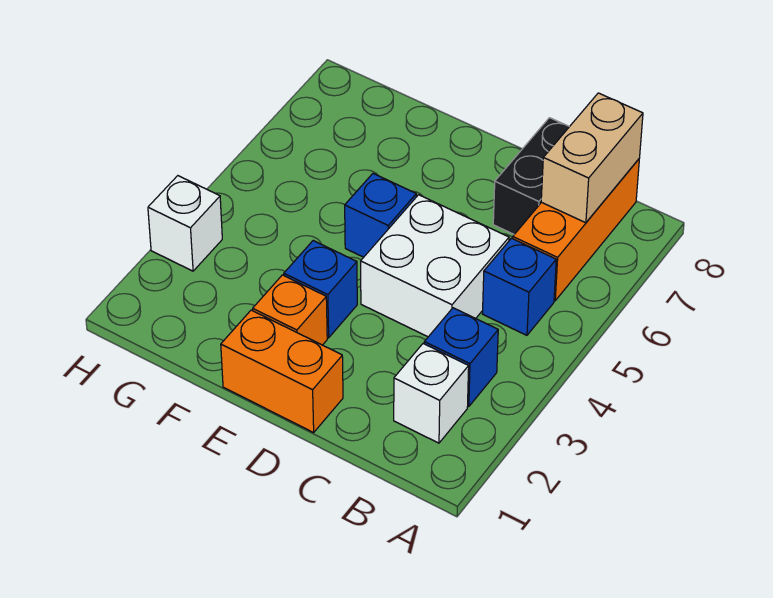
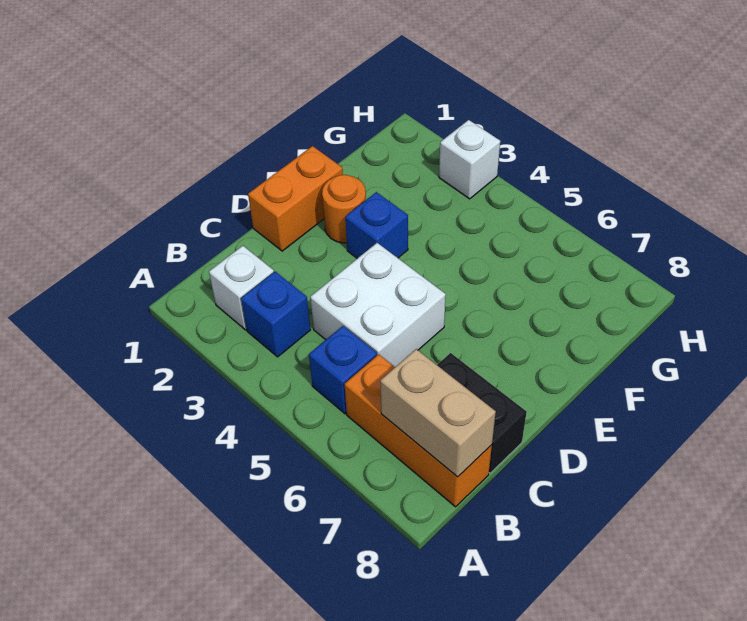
orange 1x1 brick [253,275,327,345] -> orange 1x1 round brick [322,175,366,243]
blue 1x1 brick [345,174,416,257] -> none

